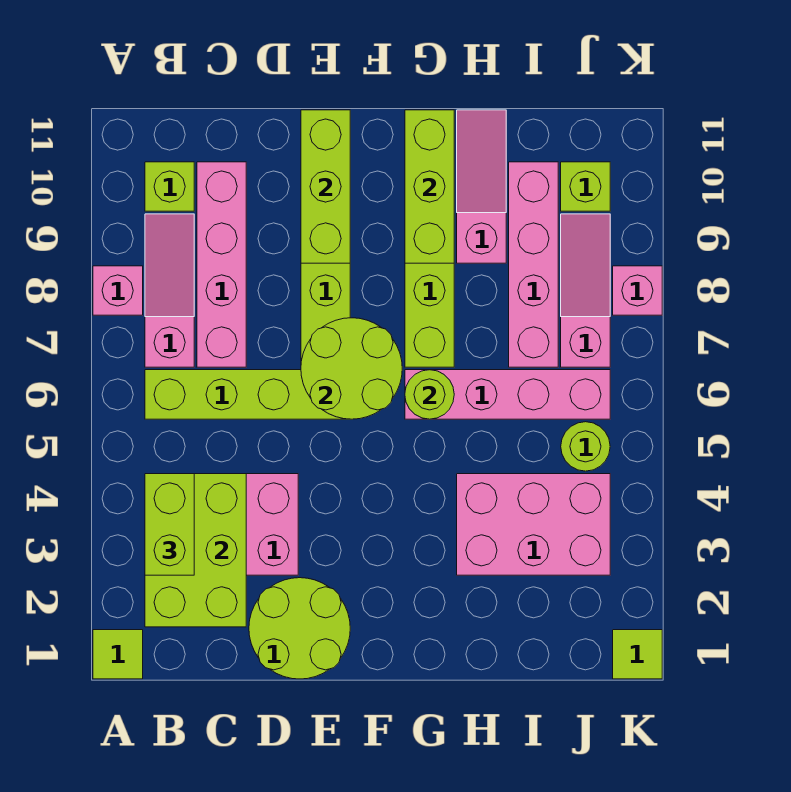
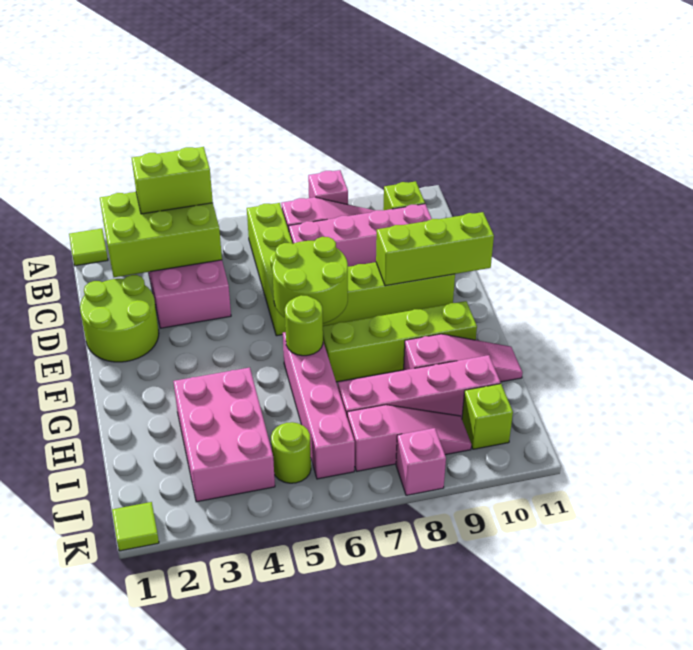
lime 1x3 brick [405,110,454,263] -> none

